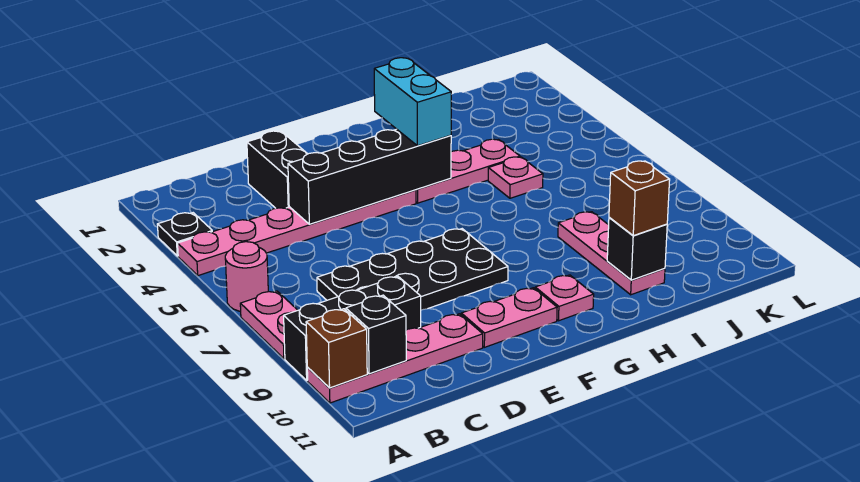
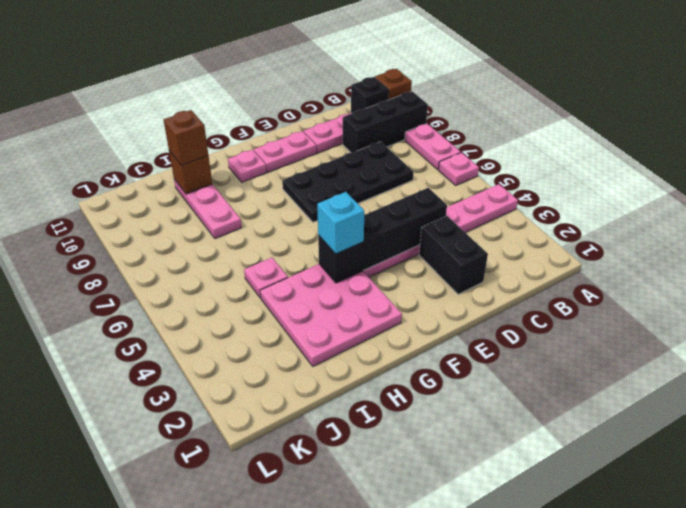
black 1x1 plate [157,213,212,256] -> none
pink 1x1 round brick [225,242,268,311] -> pink 1x1 plate [439,153,479,185]
cyan 1x2 brick [374,58,451,146] -> cyan 1x1 brick [317,192,364,254]
pink 1x3 plate [416,139,520,203] -> pink 3x3 plate [260,264,402,366]
black 1x1 brick [607,217,667,280] -> brown 1x1 brick [169,151,212,194]

